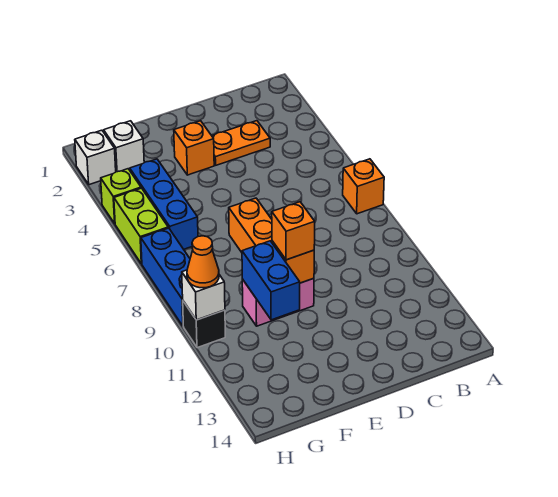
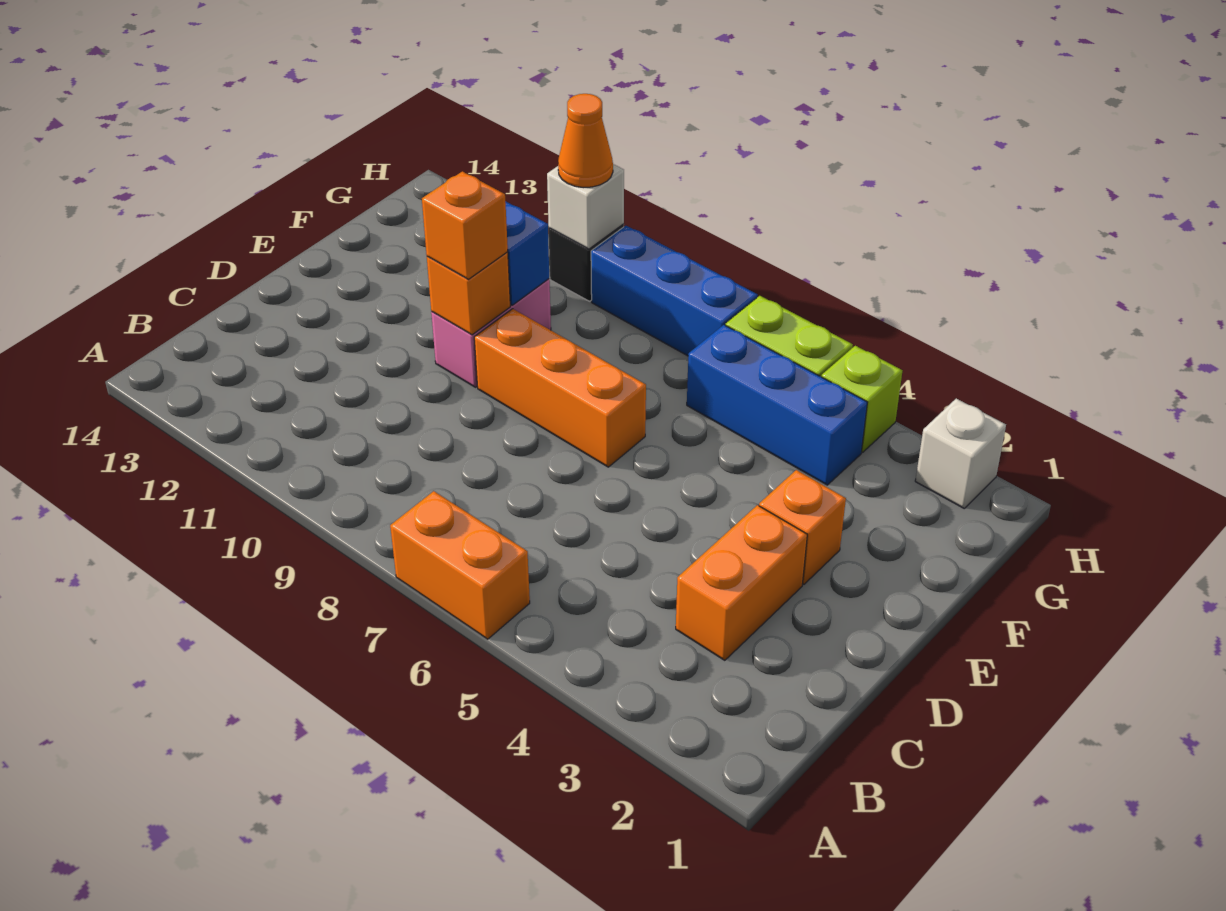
orange 1x1 brick [343,159,384,214] -> orange 1x2 brick [390,491,530,639]
orange 1x2 plate [212,121,270,165] -> orange 1x2 brick [676,505,807,660]
white 1x1 brick [104,121,144,172] -> none

